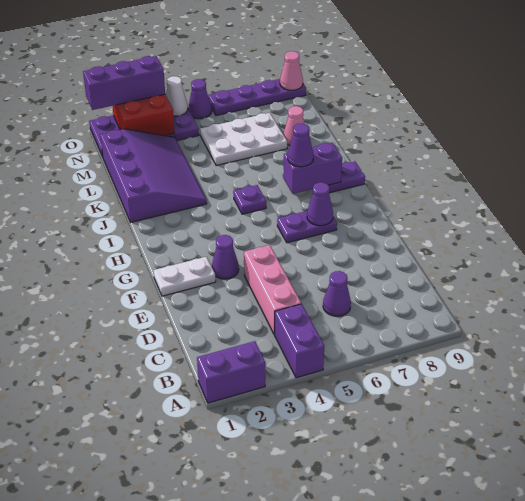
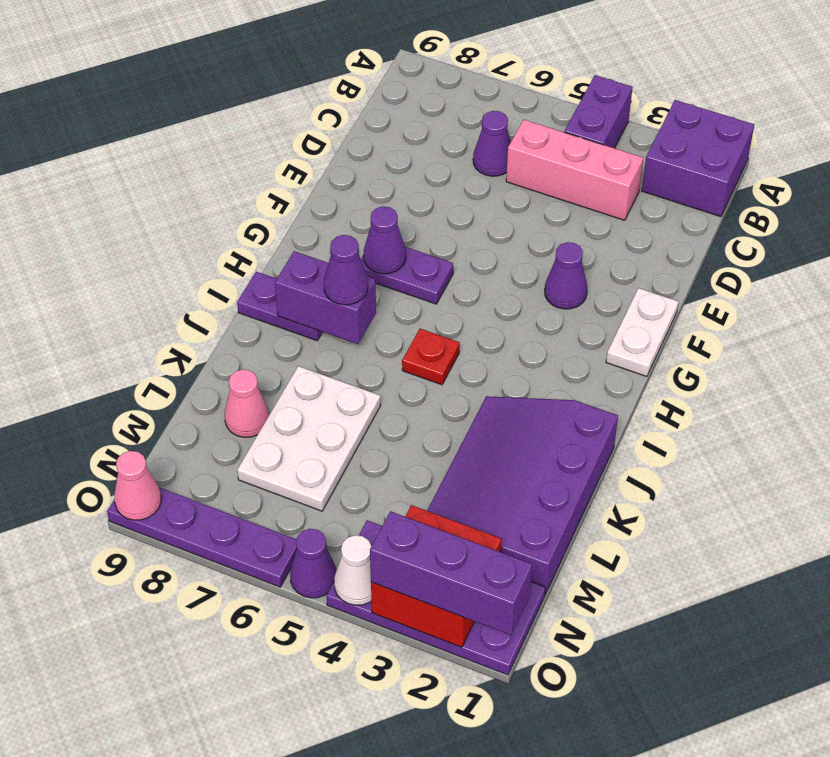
purple 1x2 brick [197,341,266,403] -> purple 2x2 brick [642,100,754,217]
pink 1x3 brick [244,245,301,334] -> pink 1x3 brick turned to [506,120,643,220]
white 1x2 plate [153,257,216,296] -> white 1x2 plate turned to [606,288,679,377]
purple 1x1 plate [233,185,266,214] -> red 1x1 plate [402,329,460,385]
white 2x3 plate [200,113,287,166] -> white 2x3 plate turned to [237,366,381,511]

